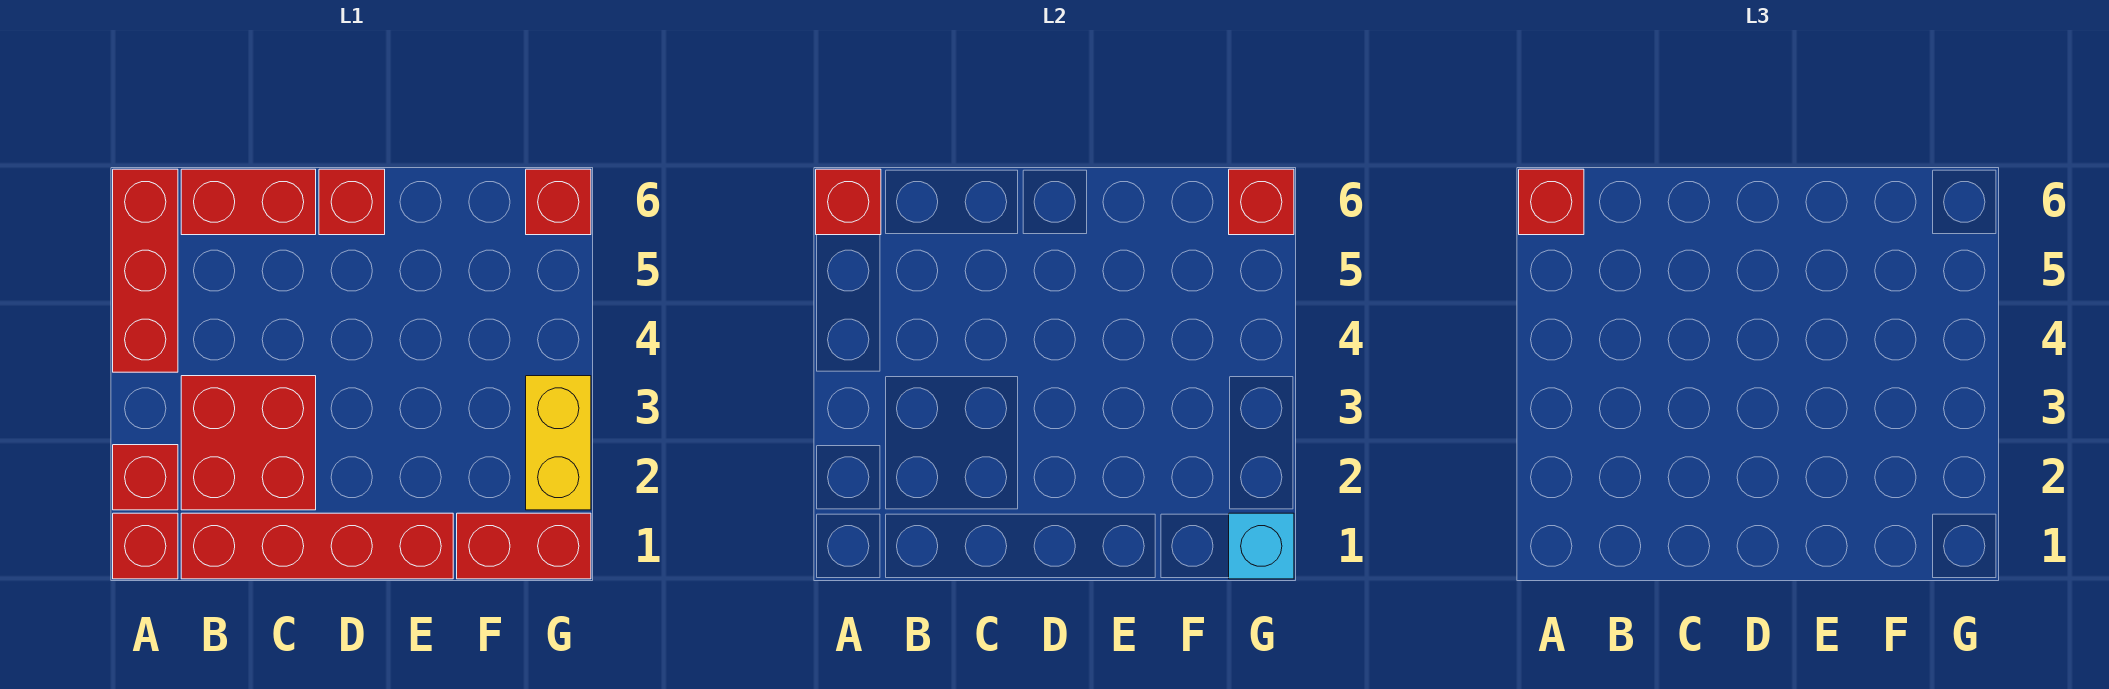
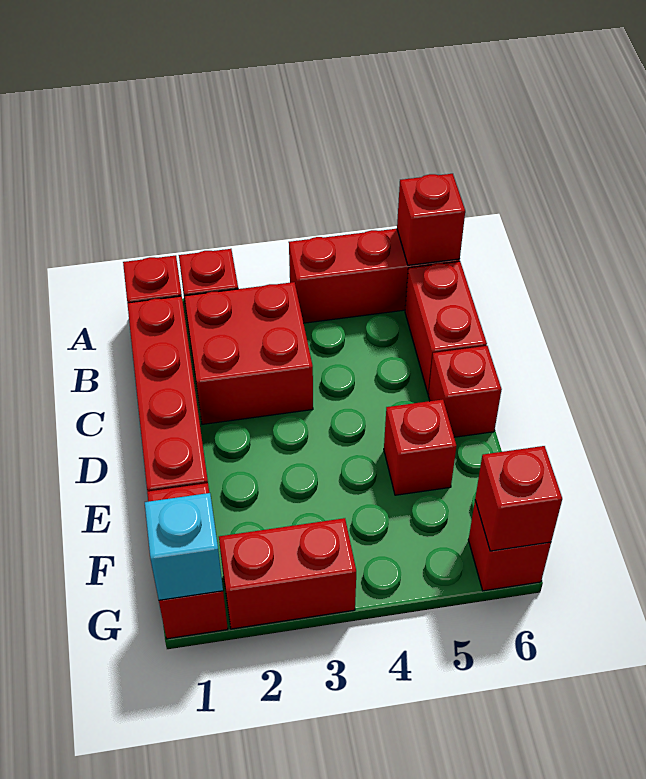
red 1x1 brick [1519,169,1584,235] -> red 1x1 brick moved to [384,399,456,495]
yellow 1x2 brick [526,376,591,510] -> red 1x2 brick [219,518,356,629]

